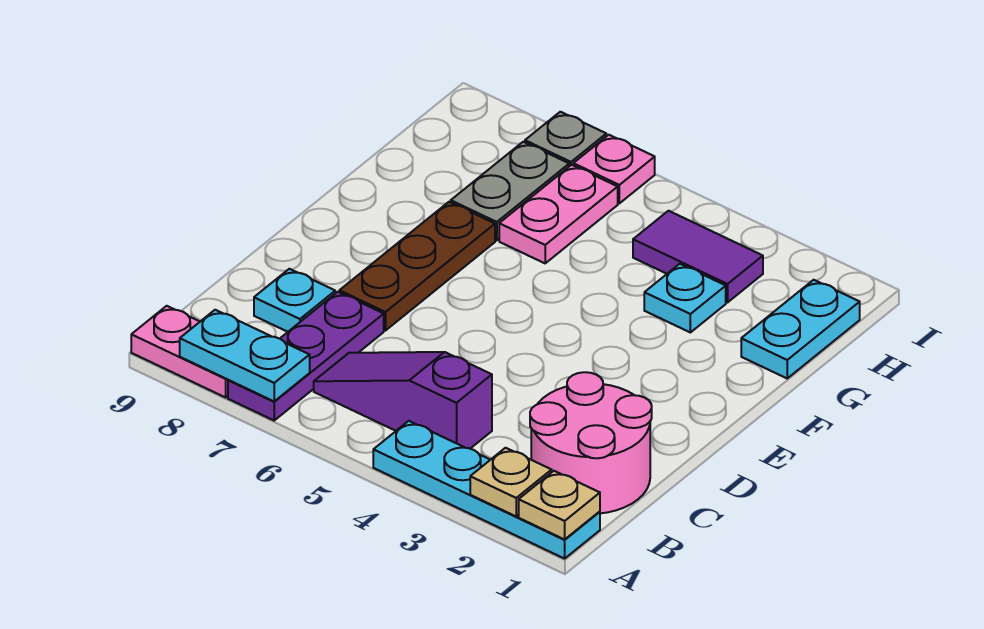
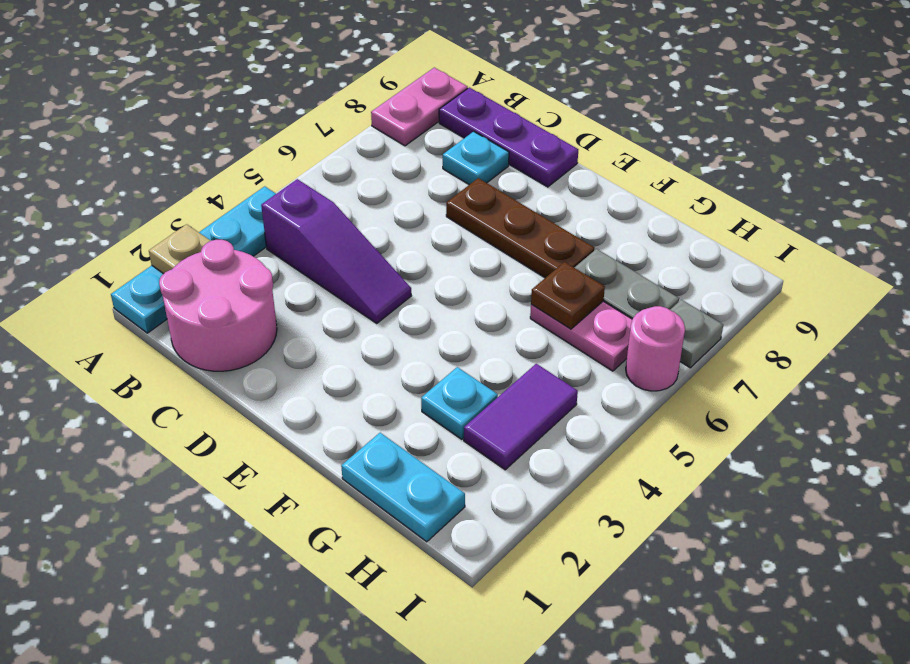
tan 1x1 plate [519,471,600,539] -> none
purple 1x3 plate [228,292,384,420] -> purple 1x3 plate moved to [439,87,578,187]
cyan 1x2 plate [180,310,310,401] -> none
purple 1x3 slope [314,352,492,449] -> purple 1x3 slope turned to [261,179,411,323]
none -> brown 1x1 plate [531,262,605,329]
pink 1x1 plate [573,135,655,203] -> pink 1x1 round brick [626,306,685,391]

